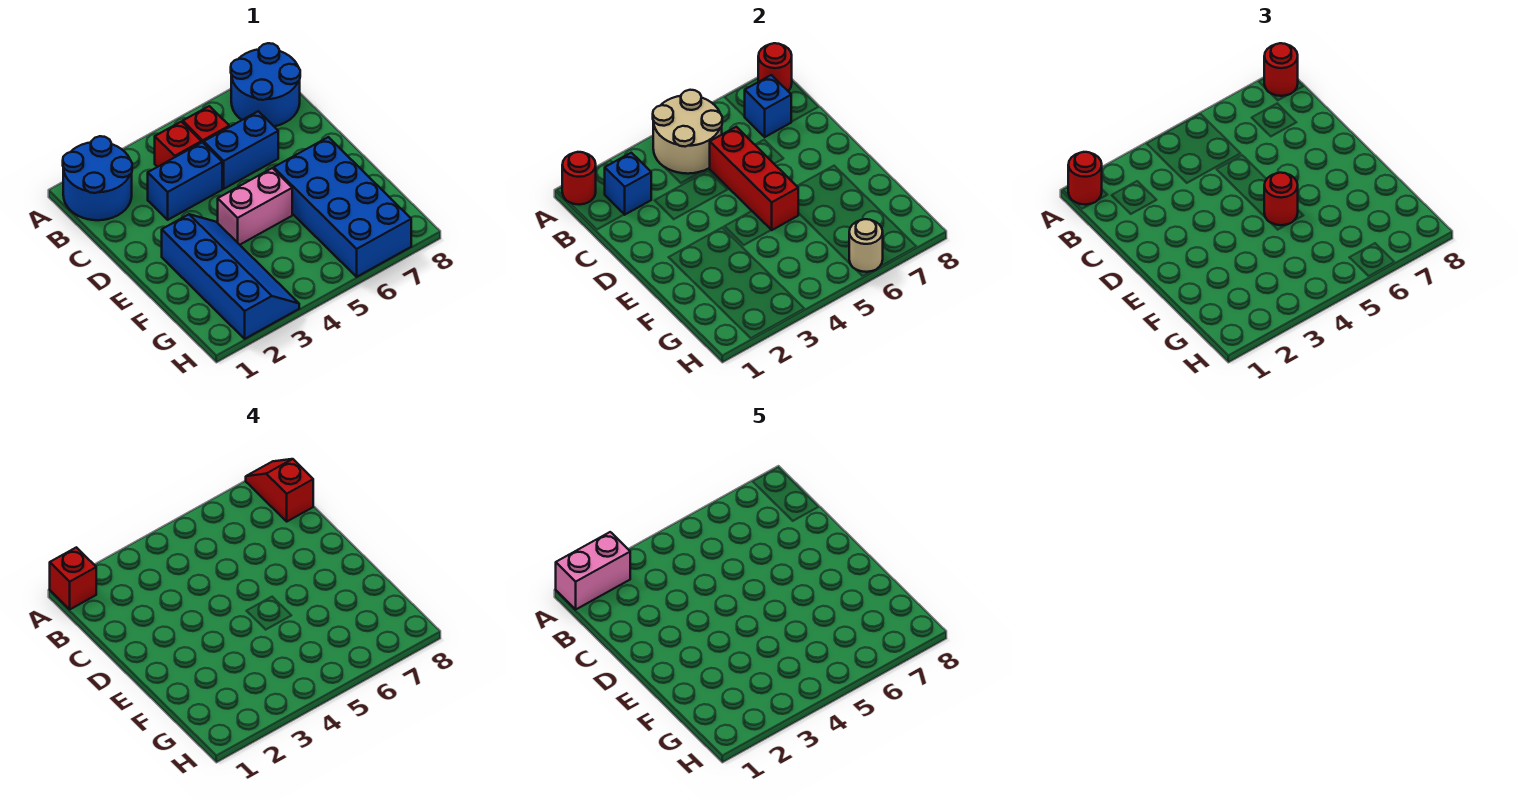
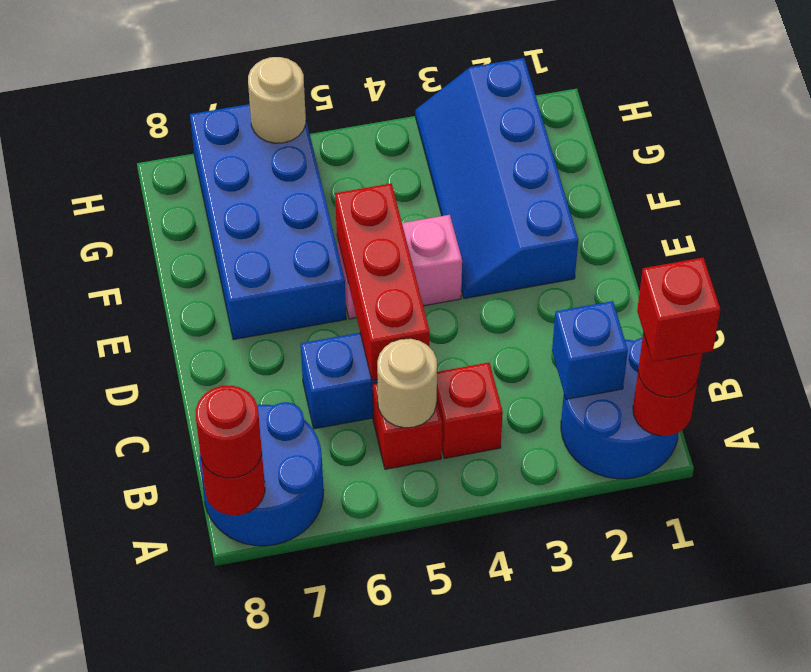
pink 1x2 brick [556,532,630,609] -> none
tan 2x2 round brick [653,90,722,174] -> tan 1x1 round brick [377,339,437,428]
red 1x2 slope [246,459,313,521] -> none
blue 1x1 brick [744,75,791,137] -> none
blue 1x2 brick [148,142,222,220] -> none
red 1x1 round brick [1264,173,1298,225] -> none

